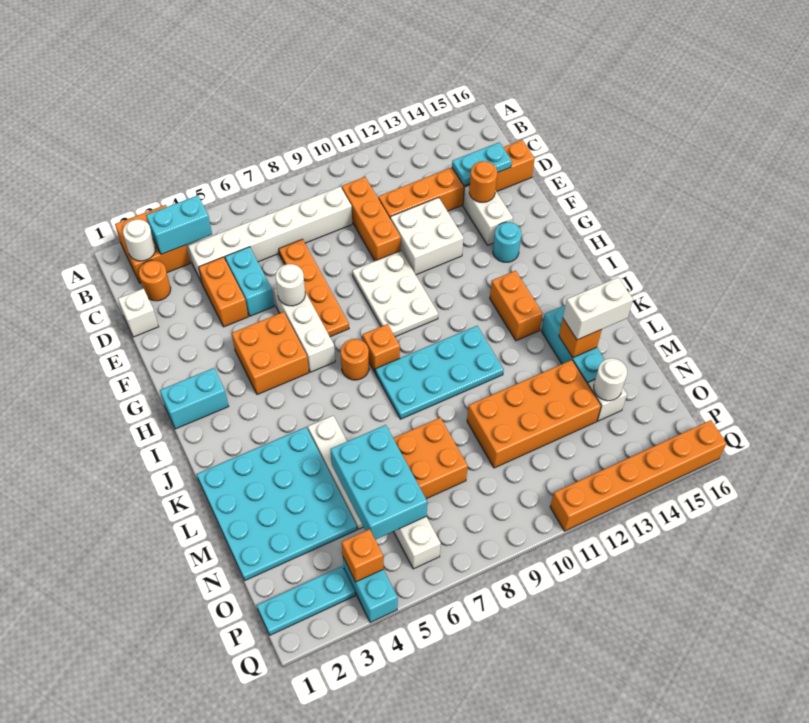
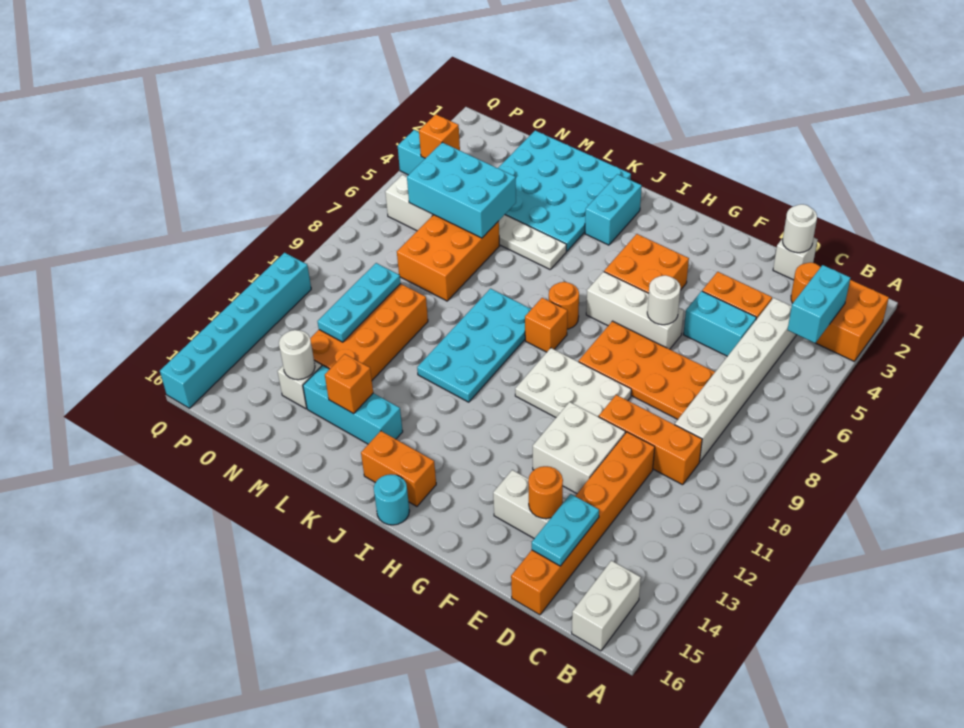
white 1x1 round brick [123,219,156,261] -> white 1x1 round brick moved to [783,204,817,253]
orange 1x4 plate [279,239,349,337] -> orange 2x4 plate [579,321,715,419]
cyan 1x1 round brick [493,222,521,262] -> cyan 1x1 round brick moved to [374,474,409,525]
cyan 1x2 brick [160,368,229,429] -> cyan 1x2 brick moved to [585,174,642,245]
orange 1x2 brick [490,271,543,341] -> orange 1x2 brick moved to [361,431,436,506]
white 1x2 brick [563,277,633,340] -> white 1x2 brick moved to [572,561,641,651]
cyan 1x3 plate [257,566,355,635] -> cyan 1x3 plate moved to [317,263,401,342]
orange 1x6 brick [550,420,726,531] -> cyan 1x6 brick [160,253,311,408]

